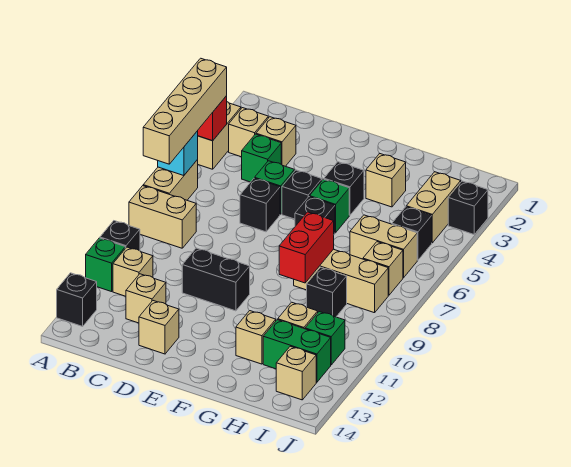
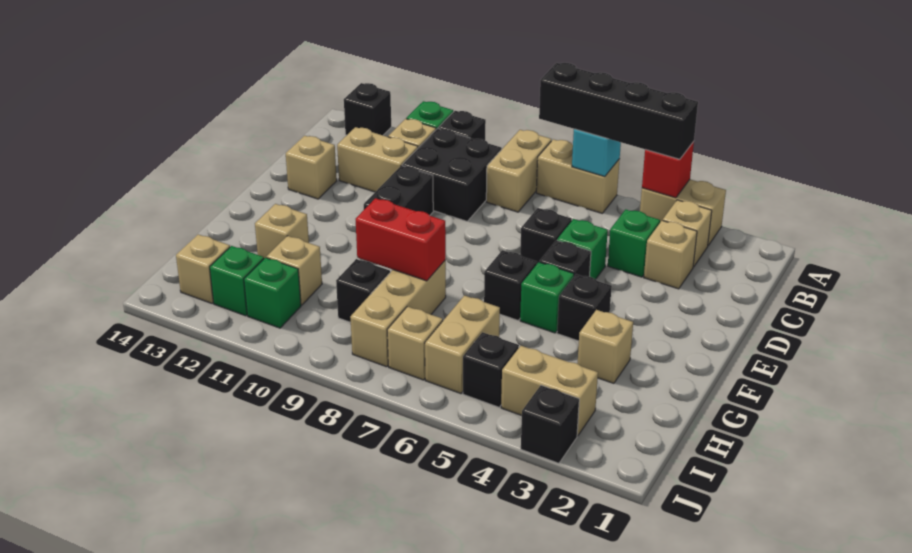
tan 1x4 brick [143,58,227,164] -> black 1x4 brick [539,63,698,159]
none -> black 2x2 brick [402,128,502,221]
tan 1x1 brick [126,274,166,323] -> tan 1x2 brick [337,127,418,192]
green 1x2 brick [263,320,331,382] -> green 1x1 brick [210,246,264,316]

